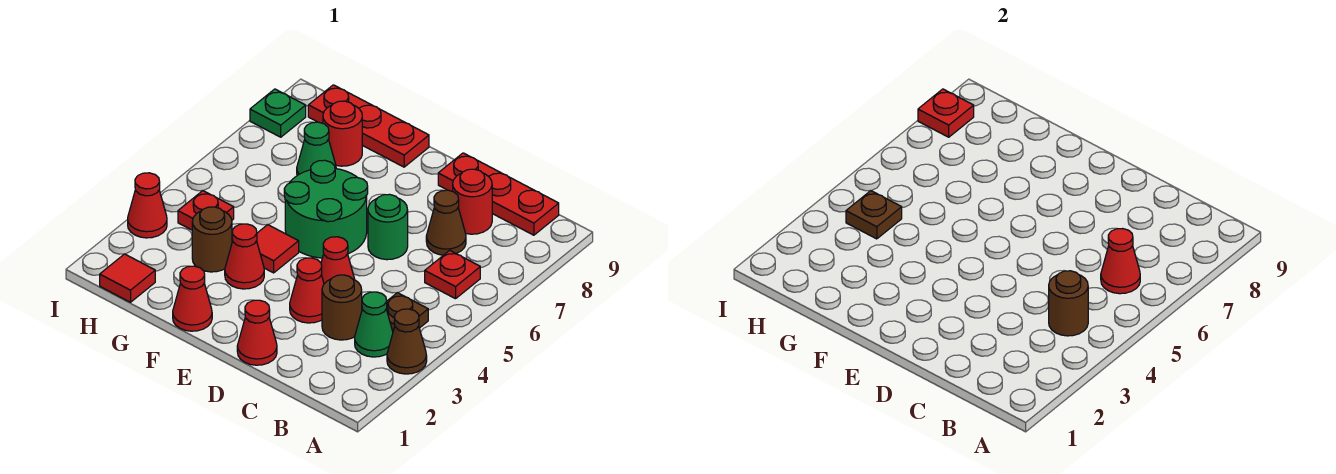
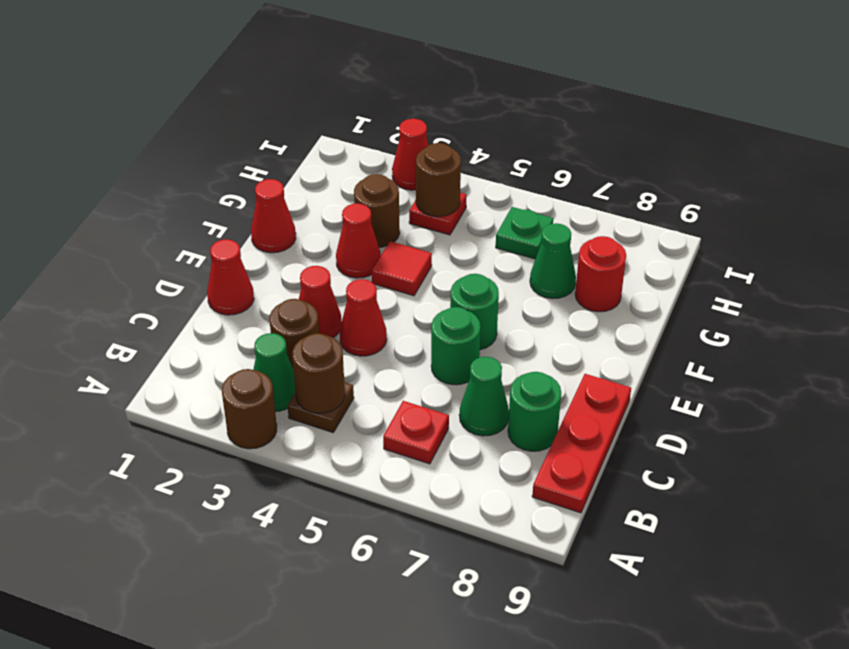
brown 1x1 cone [387,309,427,374] -> brown 1x1 round brick [222,369,277,449]
red 1x1 cone [1101,229,1140,294] -> none
brown 1x1 cone [426,190,466,255] -> green 1x1 cone [459,357,509,436]
red 1x1 round brick [453,169,492,234] -> green 1x1 round brick [508,372,561,451]
green 2x2 round brick [284,160,368,258] -> green 1x1 round brick [450,274,499,350]
red 1x3 plate [308,85,429,167] -> none
red 1x1 tile [100,254,155,302] -> none
brown 1x1 plate [846,191,902,239] -> brown 1x1 round brick [416,143,461,217]
green 1x1 plate [250,89,306,137] -> green 1x1 plate moved to [496,207,553,259]
red 1x1 plate [918,89,974,137] -> none

